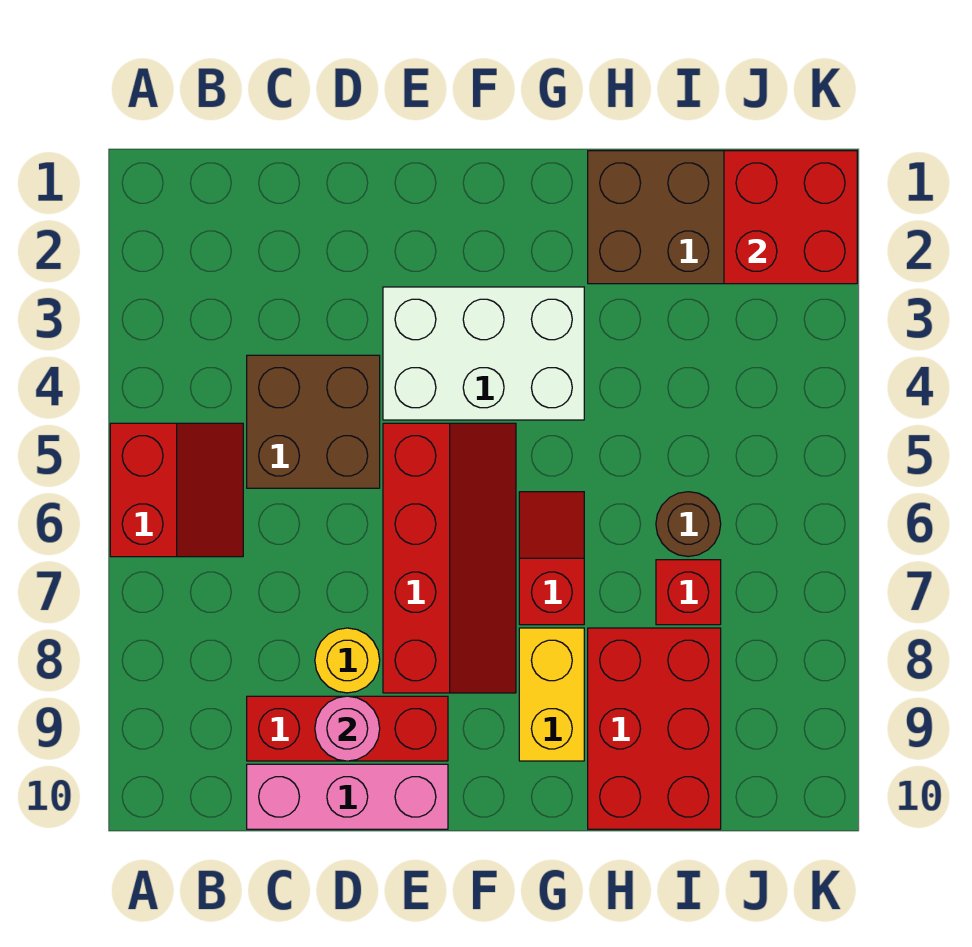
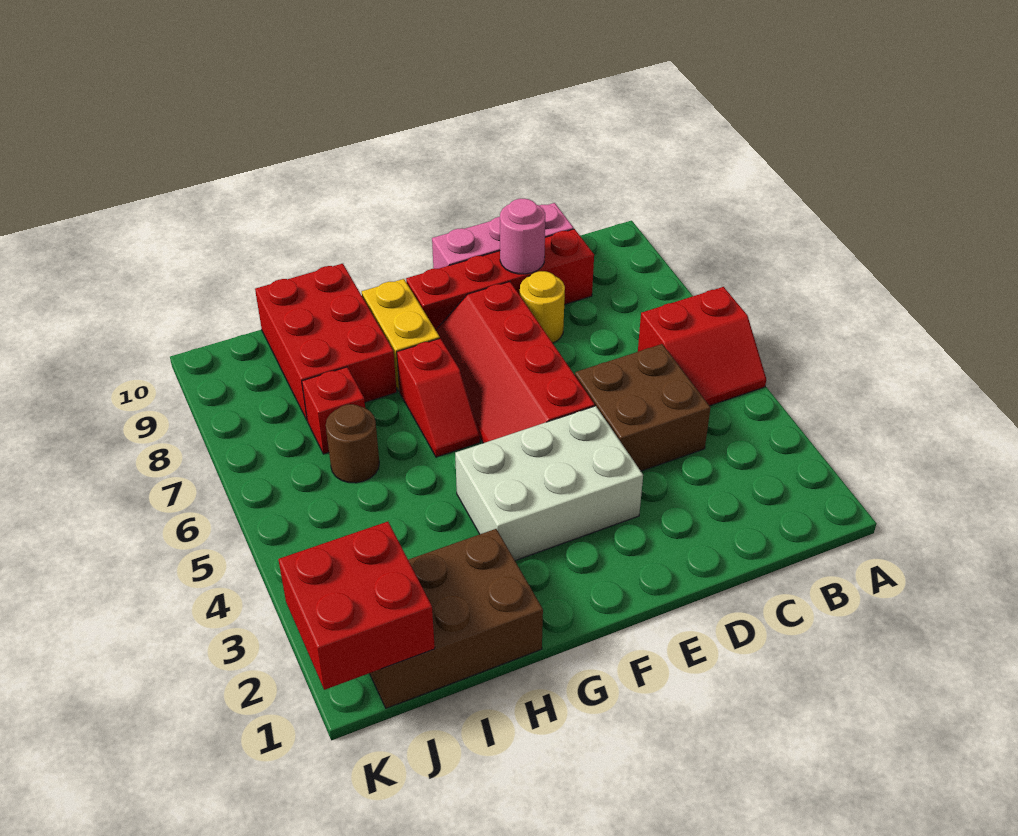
red 2x2 slope [110,423,243,557] -> red 2x2 slope turned to [638,287,766,406]
red 1x3 brick [247,696,448,761] -> red 1x4 brick [406,229,594,330]

